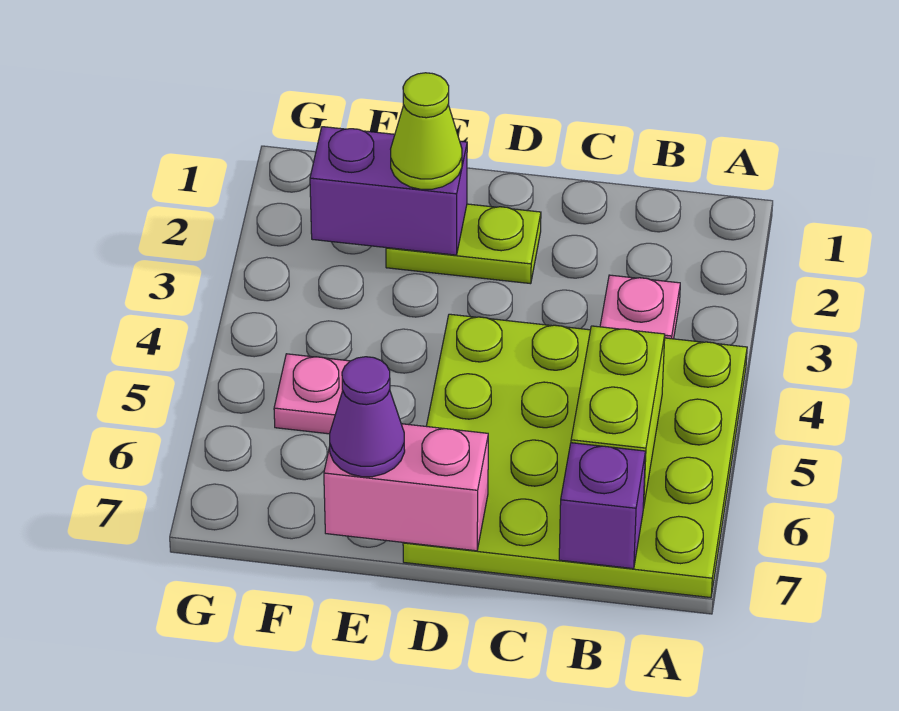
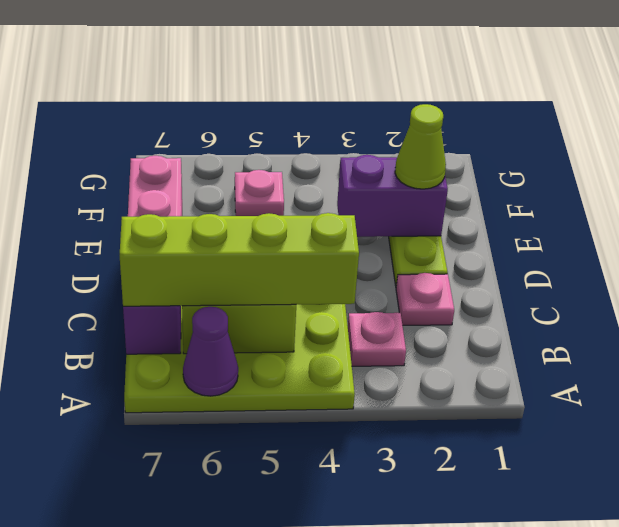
none -> lime 1x4 brick [120,213,359,306]
none -> pink 1x1 plate [396,273,454,326]
purple 1x2 brick [310,127,467,255] -> purple 1x2 brick turned to [337,155,448,237]
purple 1x1 cone [330,357,405,477] -> purple 1x1 cone moved to [183,307,238,396]

